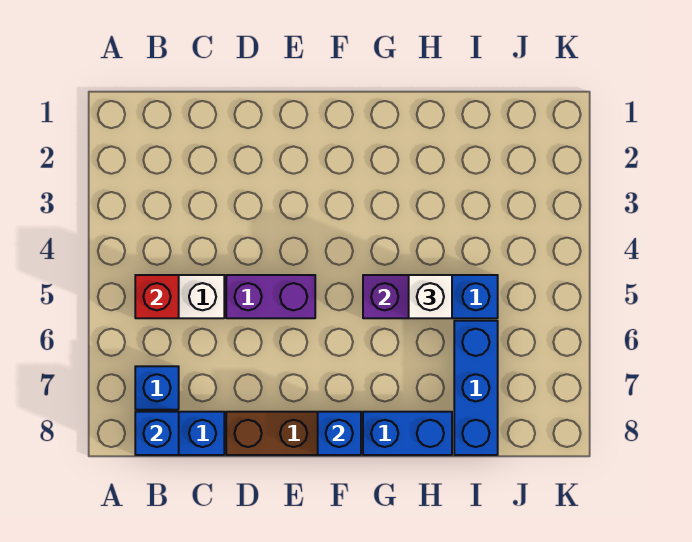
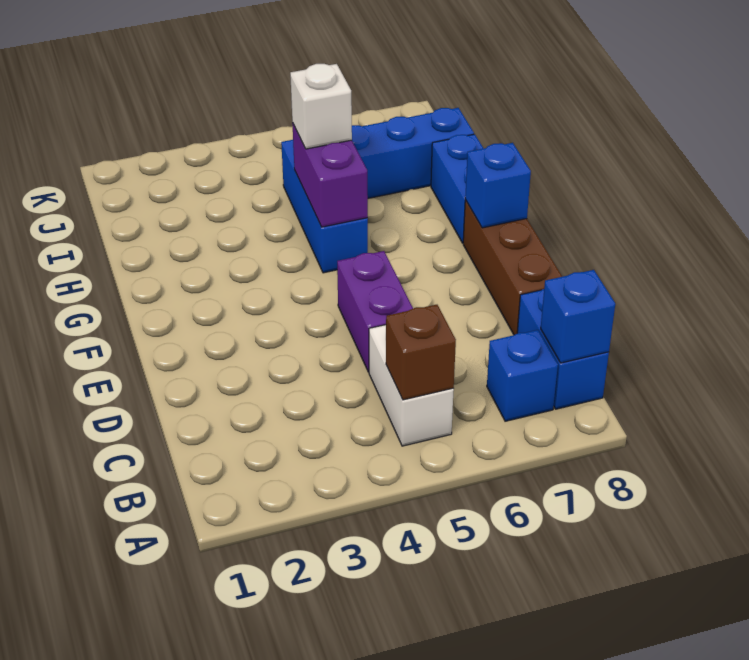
red 1x1 brick [135,275,179,318] -> brown 1x1 brick [386,305,456,400]

